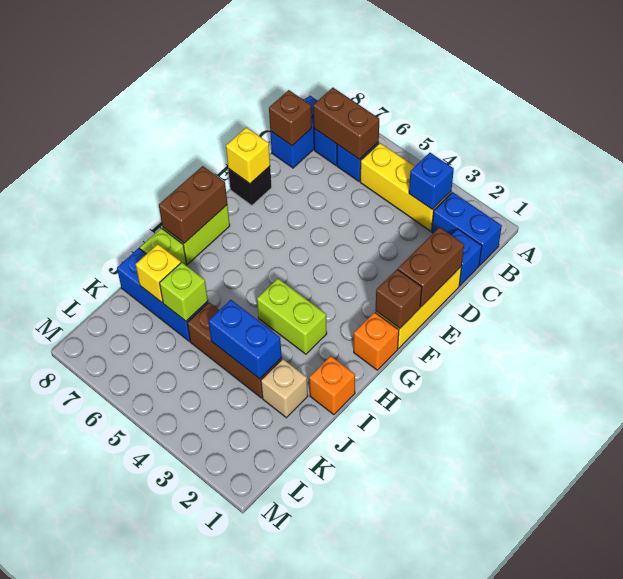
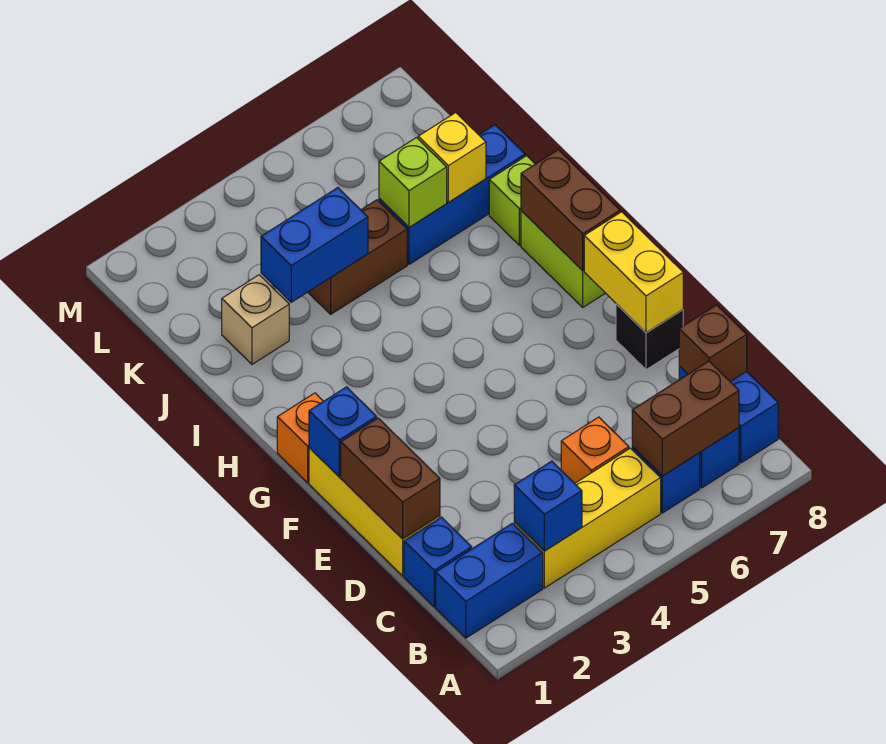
yellow 1x1 brick [226,127,270,184] -> yellow 1x2 brick [584,212,683,333]
brown 1x1 brick [376,269,422,328] -> blue 1x1 brick [309,387,377,477]
lime 1x2 brick [257,279,327,354] -> none
orange 1x1 brick [309,356,355,415] -> orange 1x1 brick moved to [561,417,629,483]
brown 1x3 brick [187,302,282,398] -> brown 1x2 brick [308,200,407,314]

